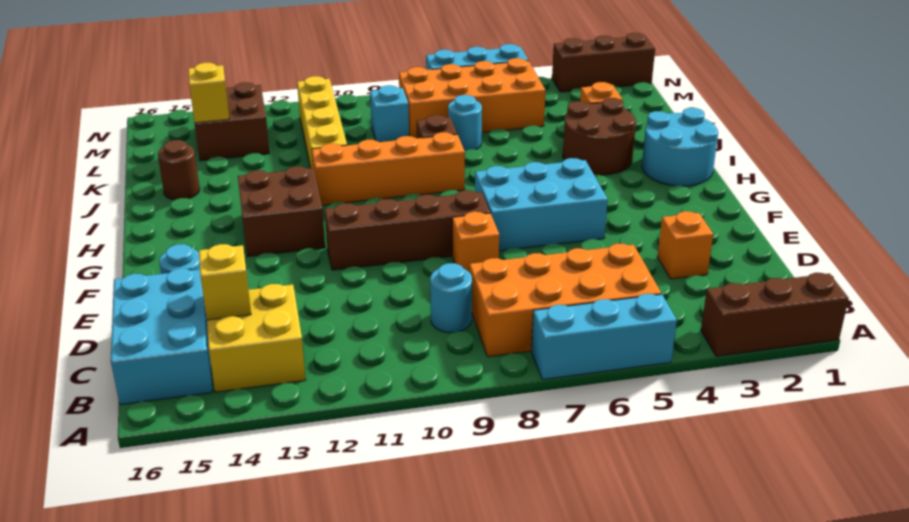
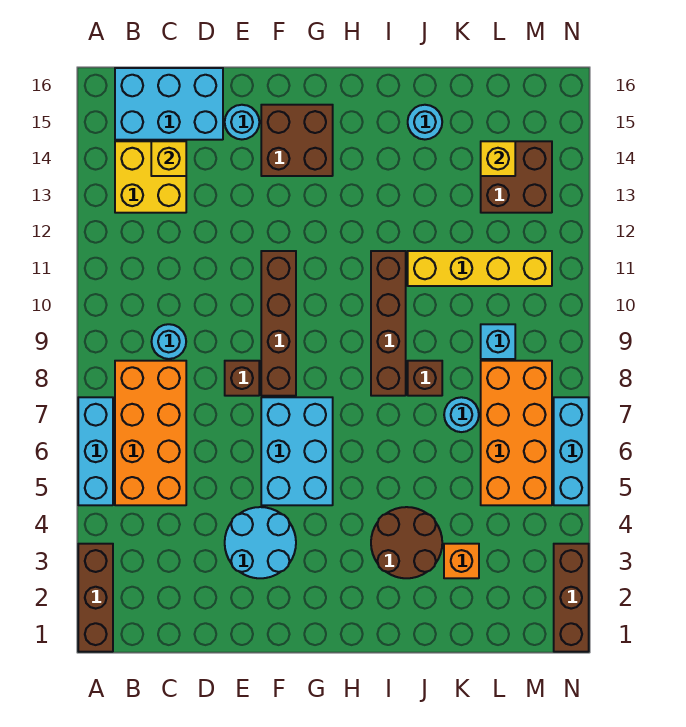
orange 1x1 brick [657,211,713,279] -> none
orange 1x1 brick [452,212,499,272] -> brown 1x1 brick [225,361,259,396]
brown 2x2 brick [238,166,325,257] -> brown 2x2 brick moved to [261,105,333,176]
cyan 2x2 round brick [642,108,718,186] -> cyan 2x2 round brick moved to [225,507,296,578]
orange 1x4 brick [312,132,465,205] -> brown 1x4 brick [371,251,406,396]
brown 1x1 round brick [158,140,200,200] -> cyan 1x1 round brick [408,105,442,139]

